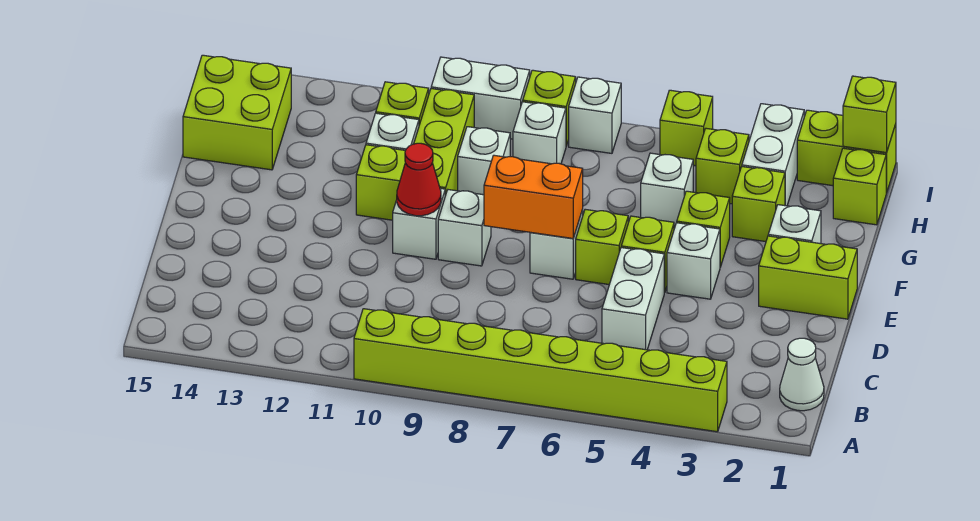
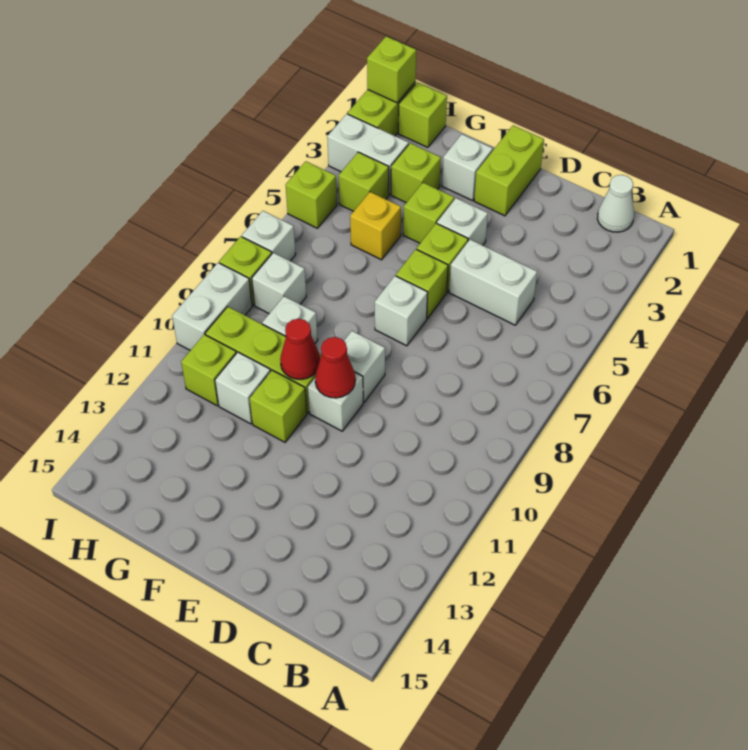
lime 1x8 brick [354,309,727,432] -> none
orange 1x2 brick [484,155,583,238] -> none
none -> red 1x1 cone [280,319,320,379]
white 1x1 brick [641,153,693,228] -> yellow 1x1 brick [350,192,401,260]
lime 2x2 brick [183,55,291,170] -> none

